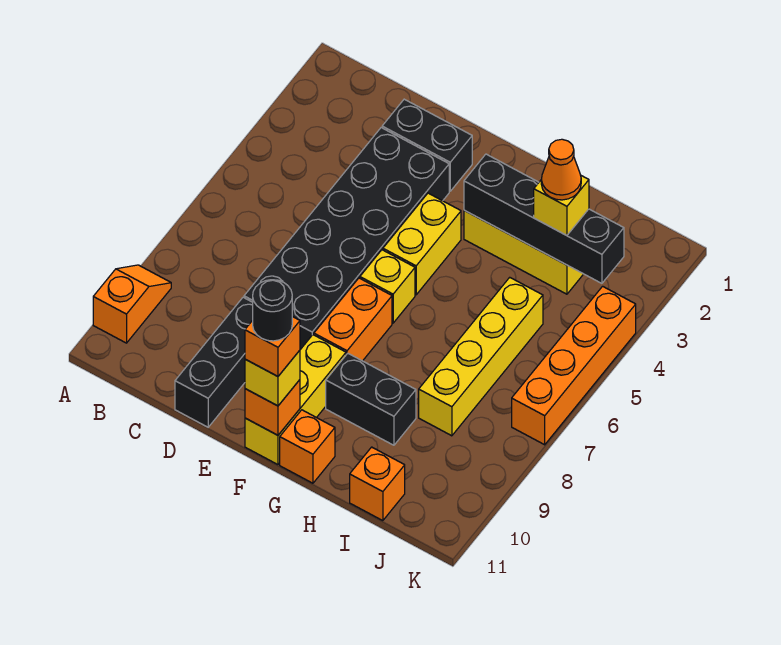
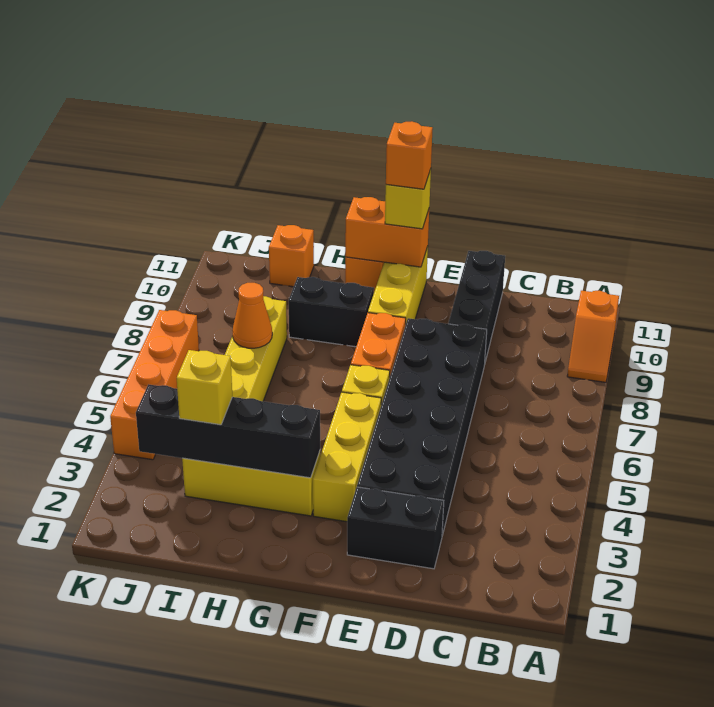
yellow 1x2 brick [383,193,461,295] -> yellow 1x3 brick [313,392,381,522]
orange 1x1 brick [245,380,300,435] -> orange 1x2 brick [345,197,429,267]
black 1x1 round brick [253,280,292,341] -> none
orange 1x1 cone [541,139,581,200] -> orange 1x1 cone moved to [233,283,272,348]

